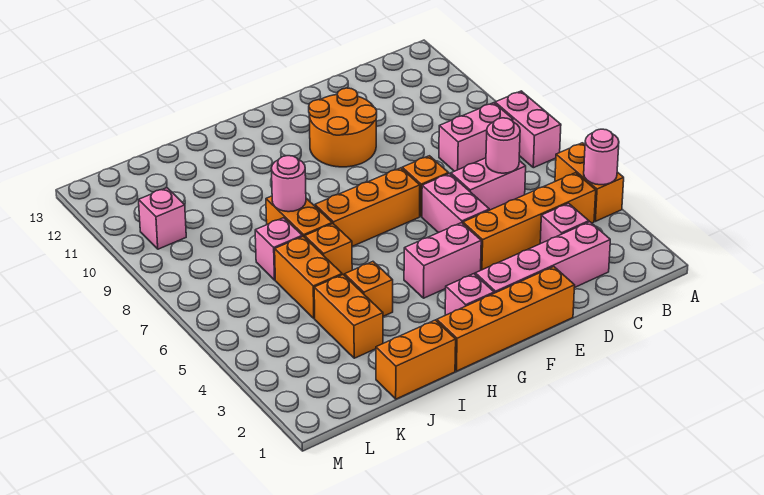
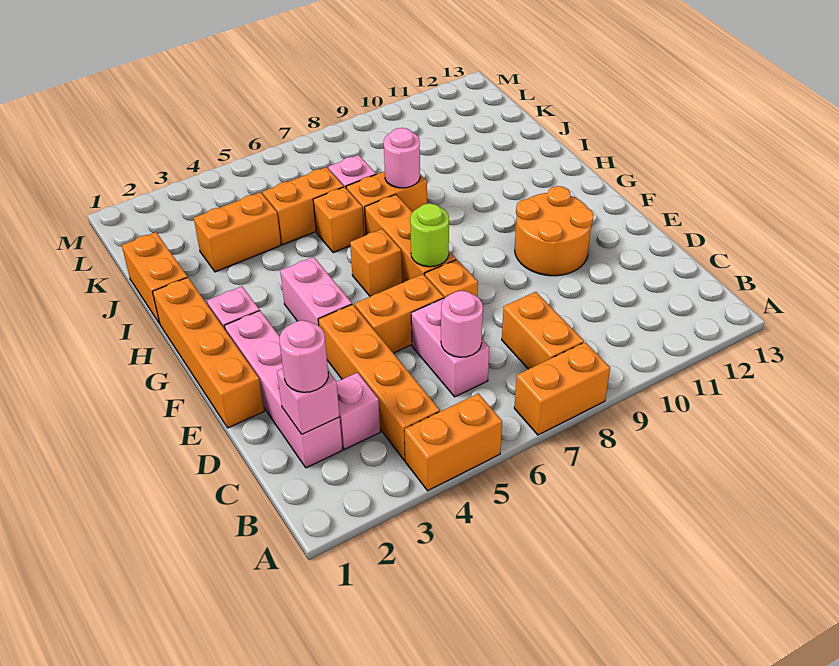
pink 1x1 round brick [584,129,619,185] -> pink 1x1 round brick moved to [280,320,328,392]
pink 1x2 brick [495,91,561,168] -> orange 1x2 brick [514,342,610,435]
pink 1x2 brick [439,103,513,171] -> orange 1x2 brick [502,292,584,369]
pink 1x2 brick [422,174,489,233] -> orange 1x2 brick [355,274,444,353]
none -> lime 1x1 round brick [410,203,449,267]
orange 1x1 brick [345,262,393,316] -> orange 1x1 brick moved to [350,229,402,296]
pink 1x1 brick [139,188,186,249] -> pink 1x1 brick moved to [277,368,340,434]

